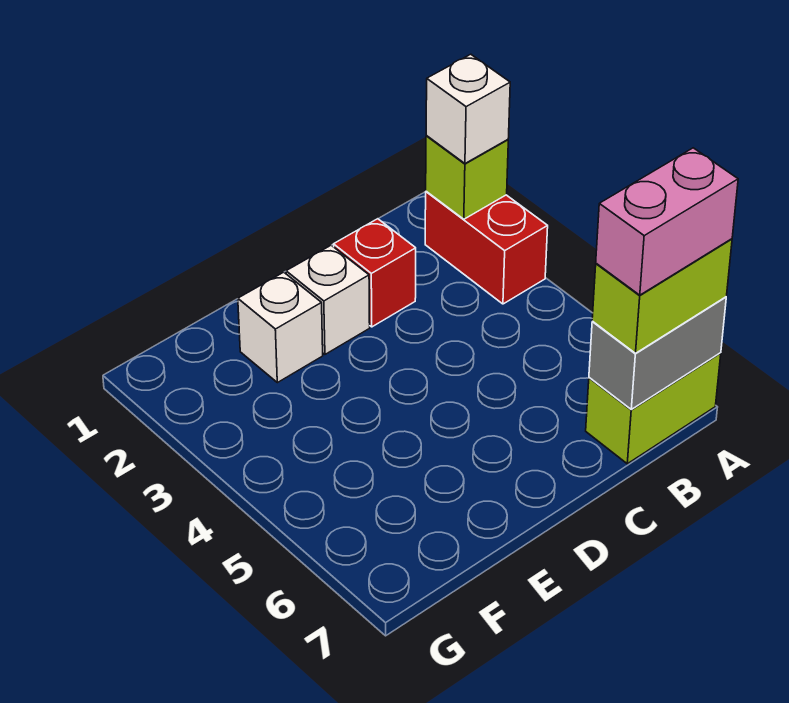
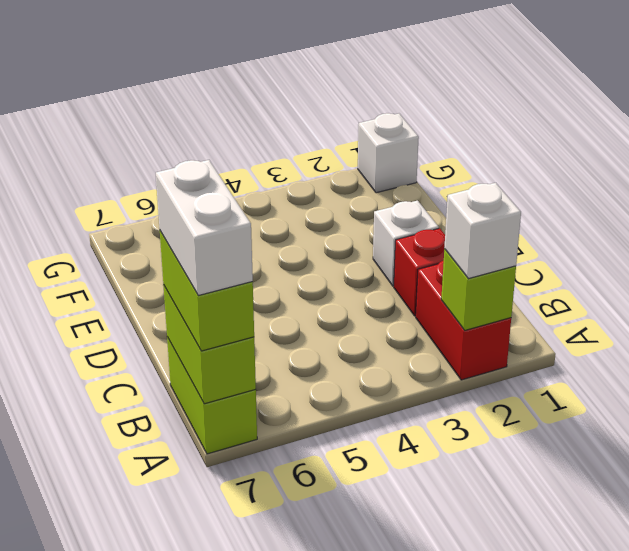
red 1x2 brick [425,191,548,304] -> red 1x2 brick turned to [416,261,511,380]
grey 1x2 brick [589,297,726,409] -> lime 1x2 brick [163,285,256,404]
pink 1x2 brick [596,148,738,295] -> white 1x2 brick [156,160,253,295]
white 1x1 brick [238,272,323,383] -> white 1x1 brick moved to [358,113,419,193]

